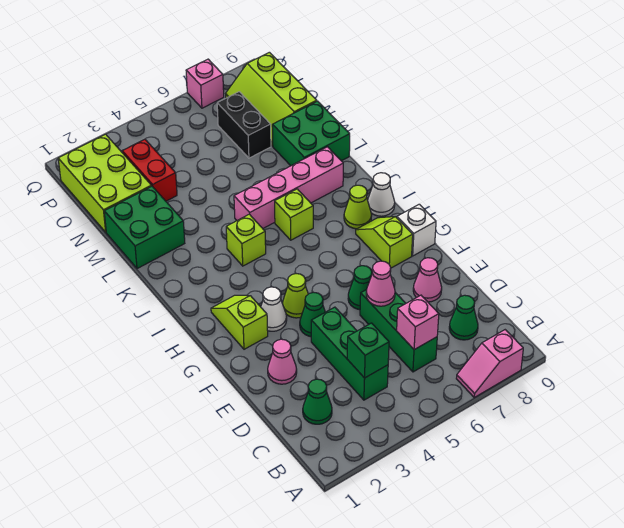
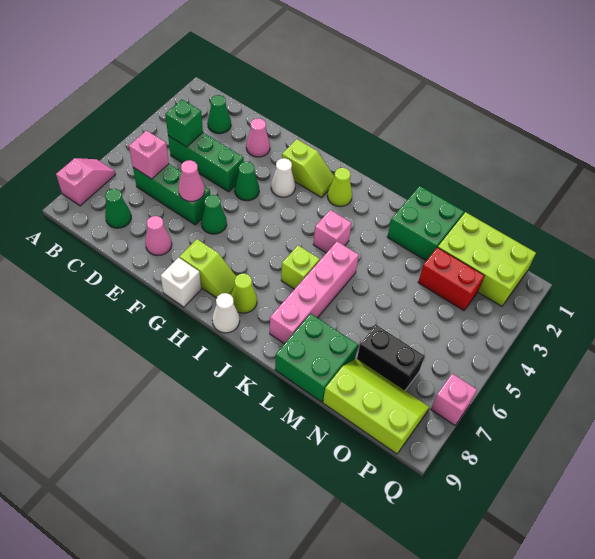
lime 1x1 cone [283,274,308,318] -> lime 1x1 cone moved to [327,168,352,207]
lime 1x1 brick [226,214,266,266] -> pink 1x1 brick [313,210,352,253]

